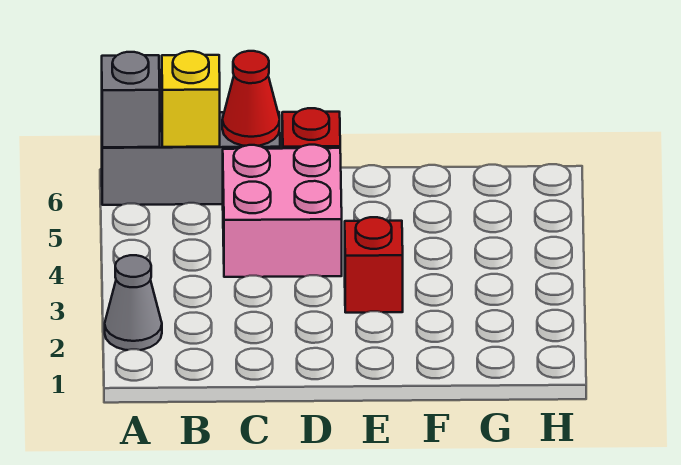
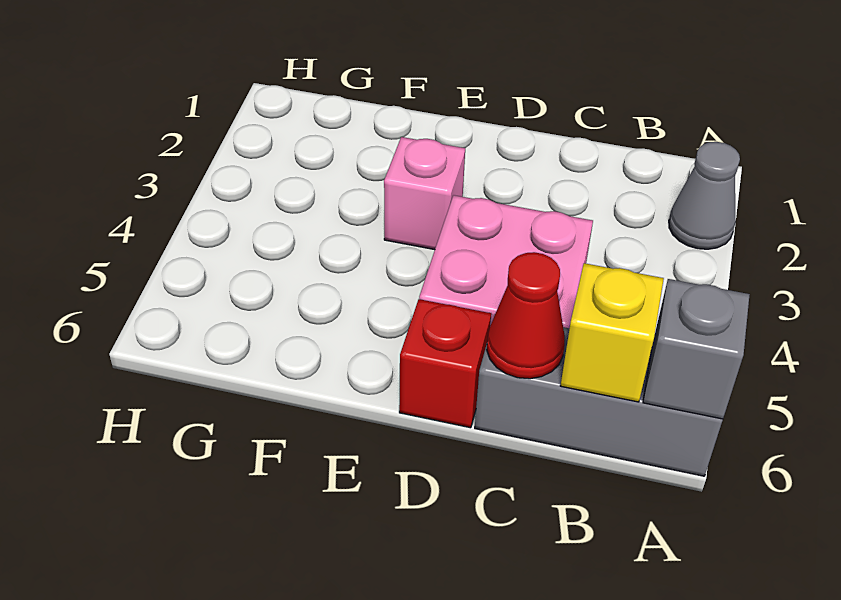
red 1x1 brick [345,217,403,313] -> pink 1x1 brick [384,137,465,250]

